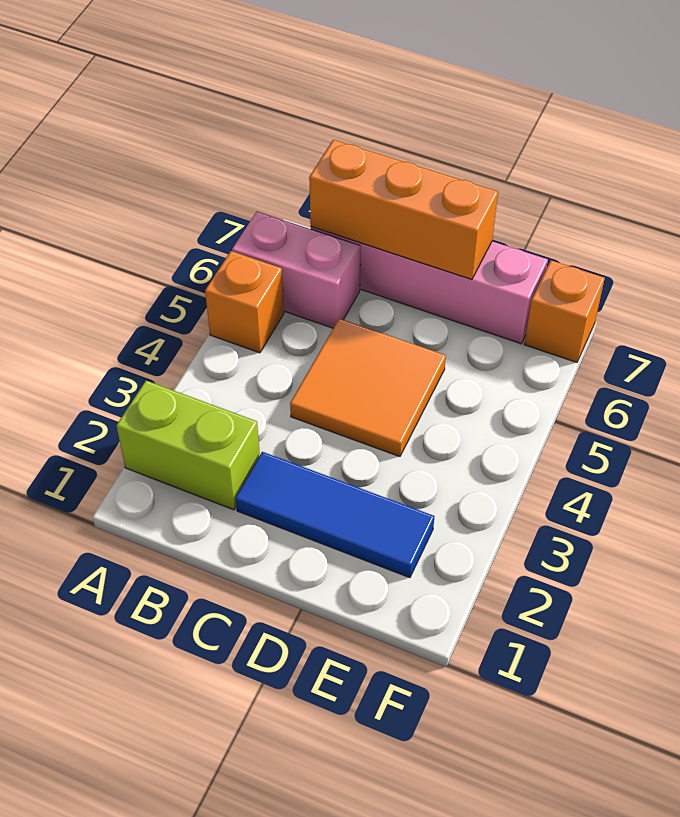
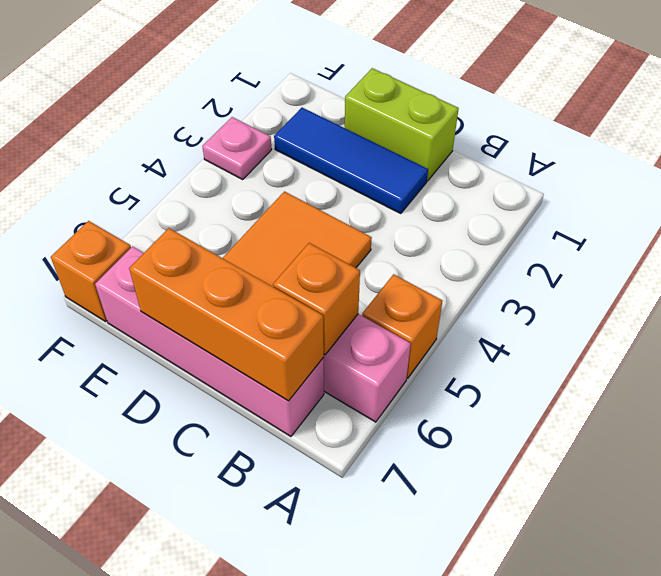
lime 1x2 brick [116,381,260,510] -> lime 1x2 brick moved to [345,68,459,181]
none -> orange 1x1 brick [273,243,360,355]
none -> pink 1x1 plate [202,117,272,179]

